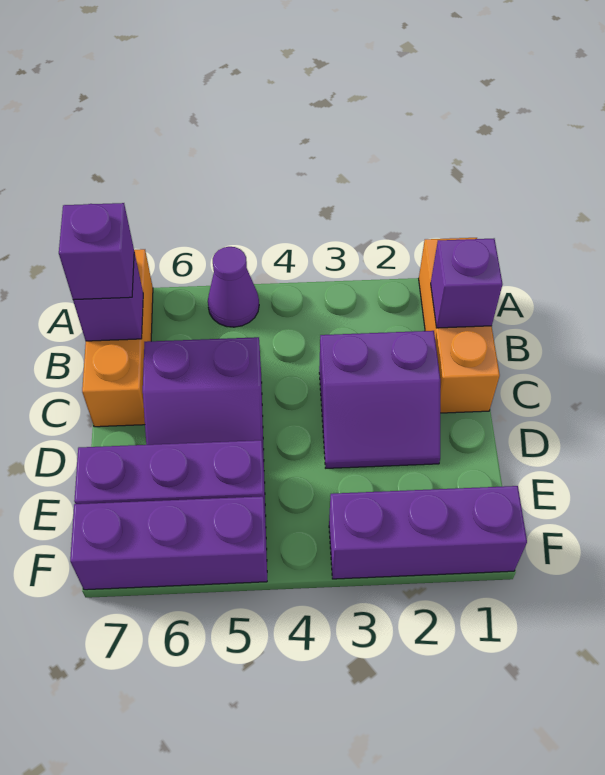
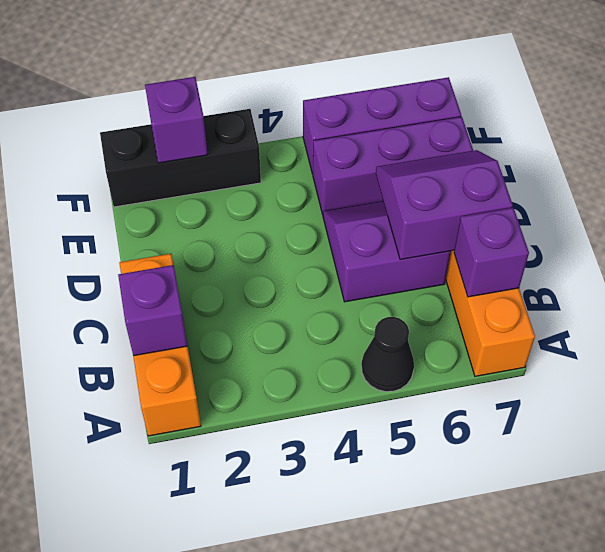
purple 1x1 cone [208,247,259,327] -> black 1x1 cone [362,317,414,392]
purple 1x1 brick [59,203,134,300] -> purple 1x1 brick moved to [145,77,208,163]
purple 2x2 slope [319,331,440,468] -> purple 2x2 slope moved to [376,150,513,260]
purple 1x3 brick [329,486,527,579] -> black 1x3 brick [100,109,261,207]

